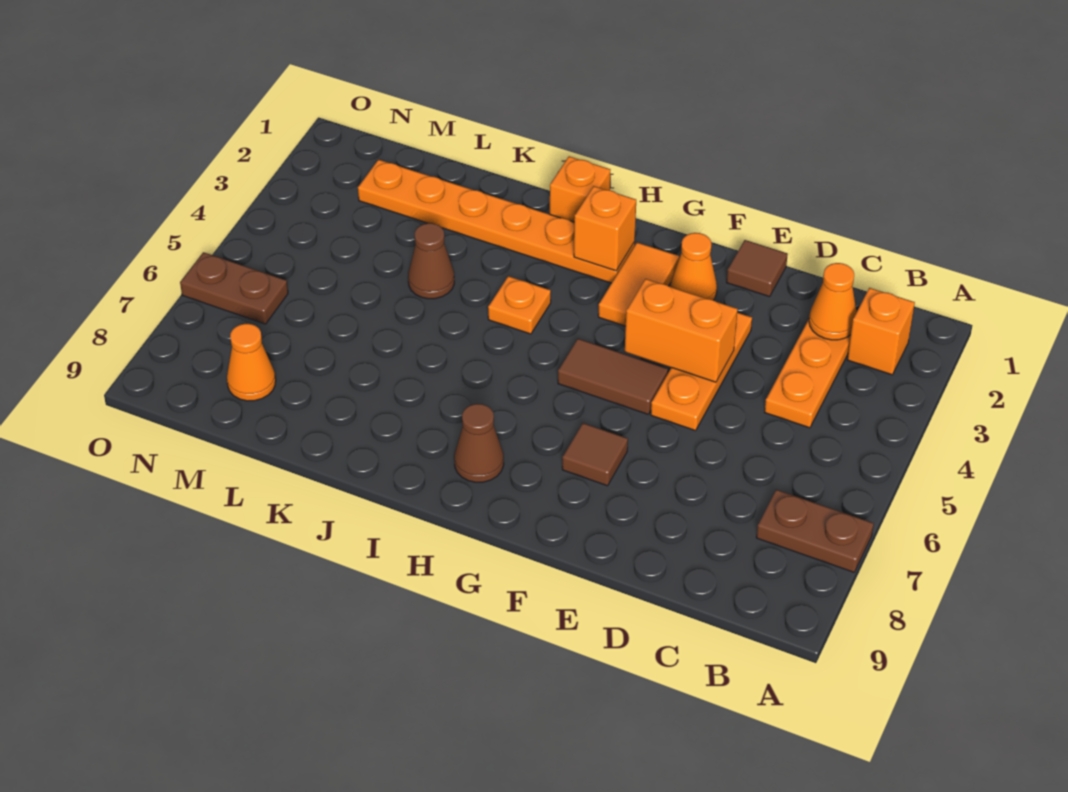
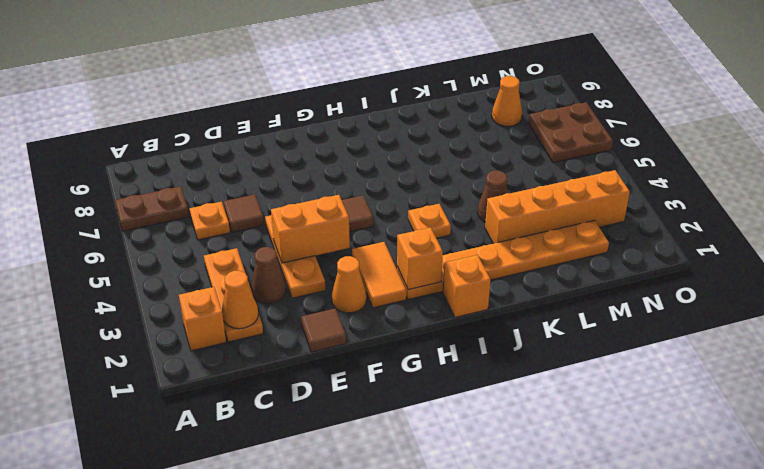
none -> orange 1x1 plate [190,202,230,240]
brown 1x1 tile [562,423,628,486] -> brown 1x1 tile moved to [223,195,264,232]
brown 1x1 cone [454,404,504,482] -> brown 1x1 cone moved to [251,247,286,303]
none -> orange 1x4 brick [485,170,630,244]
brown 1x2 plate [180,252,288,324] -> brown 2x2 plate [528,102,613,163]

